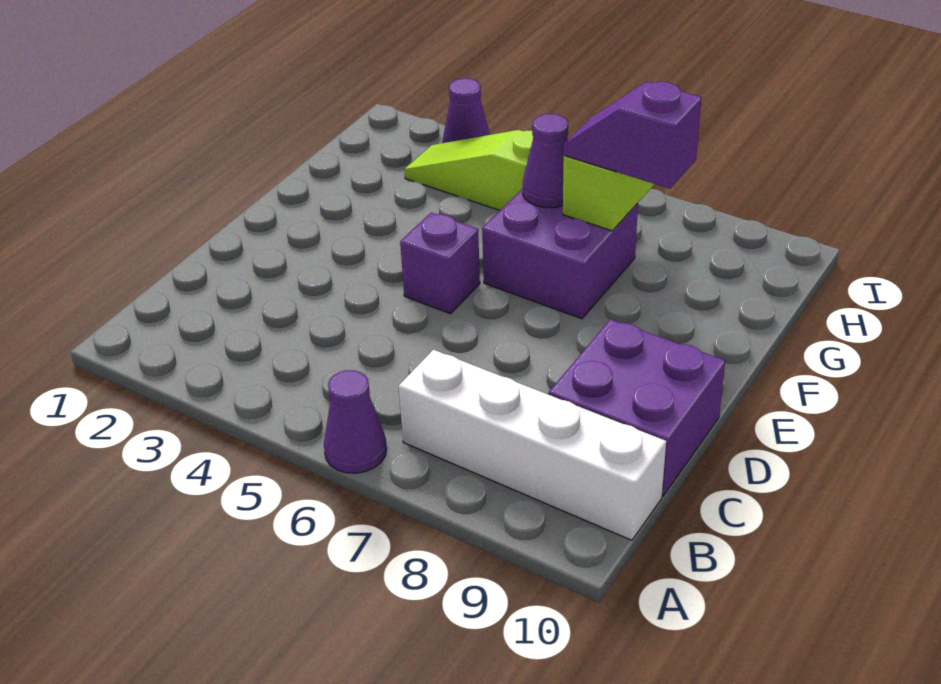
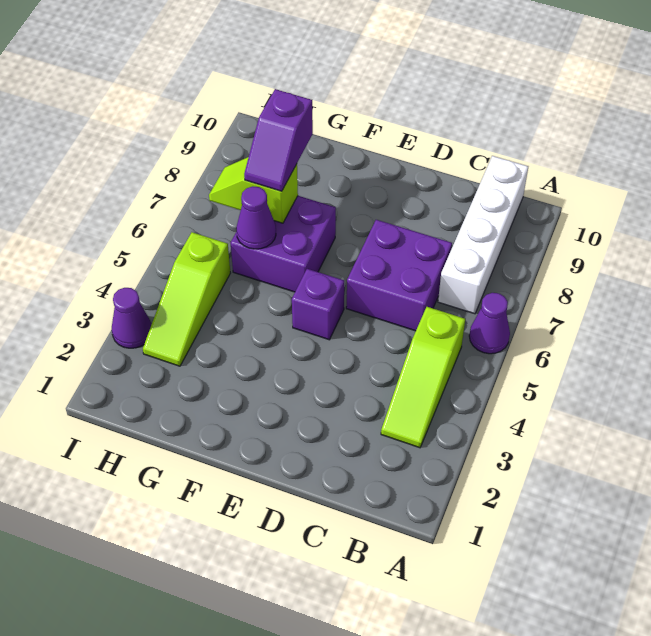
none -> lime 1x3 slope [381,307,465,448]
purple 2x2 brick [548,319,725,496] -> purple 2x2 brick moved to [346,220,452,331]

